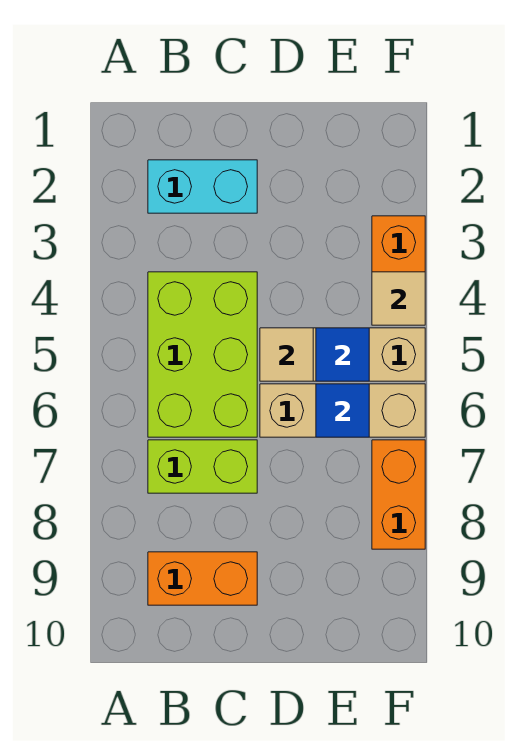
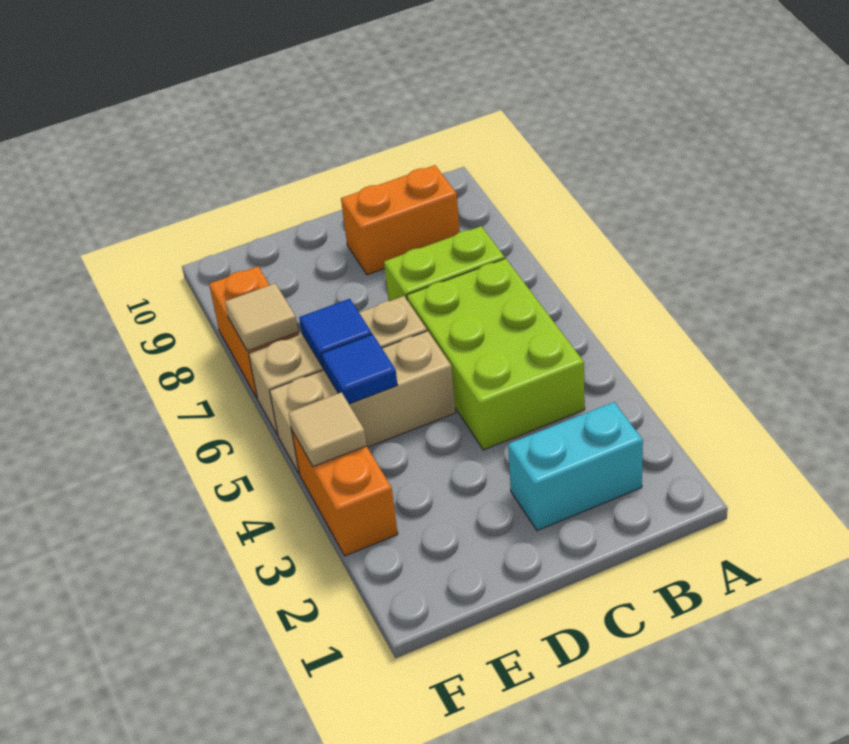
tan 1x1 tile [260,328,313,381] -> tan 1x1 tile moved to [225,283,298,351]

